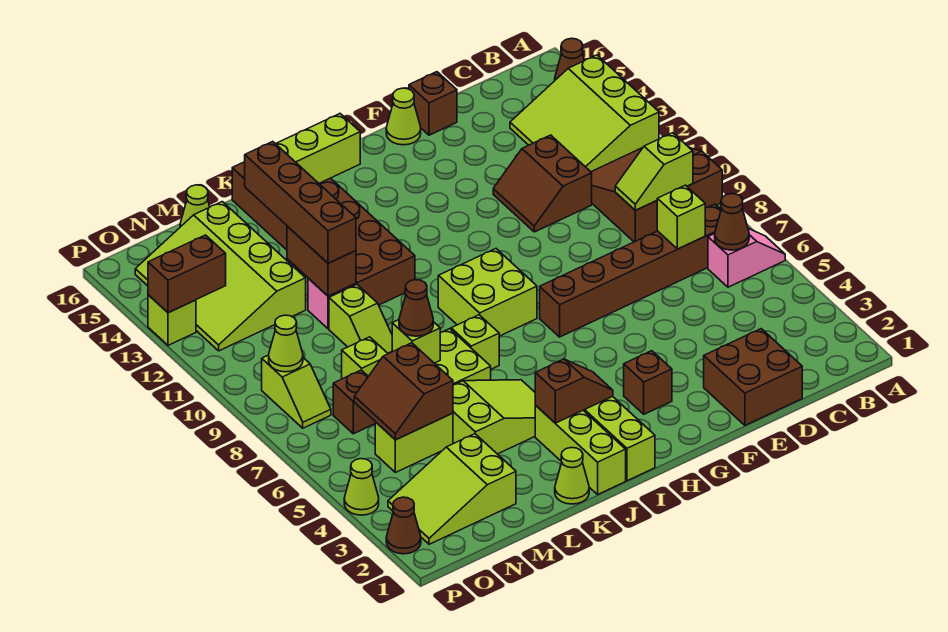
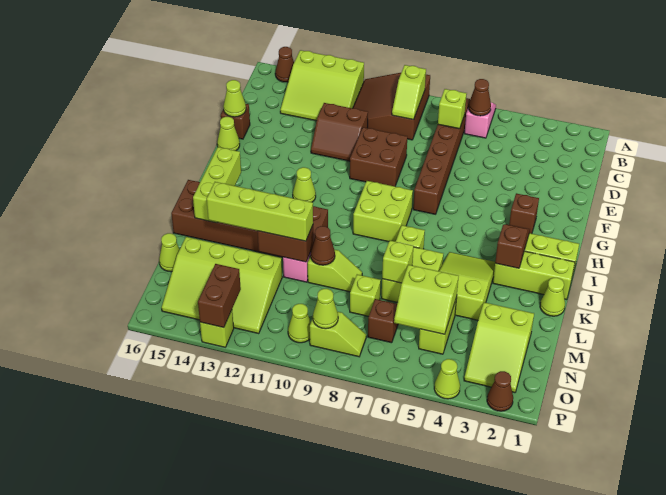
brown 2x2 brick [704,329,802,425] -> brown 2x2 brick moved to [350,127,407,186]
none -> lime 1x1 cone [223,80,246,117]
none -> lime 1x1 cone [293,167,316,202]
brown 1x1 cone [399,280,433,336] -> brown 1x1 cone moved to [310,226,335,265]
brown 1x4 brick [245,142,356,263] -> lime 1x4 brick [207,182,313,241]
brown 2x2 slope [354,343,453,440] -> lime 2x2 slope [394,265,459,334]
none -> lime 1x1 cone [288,304,311,343]

